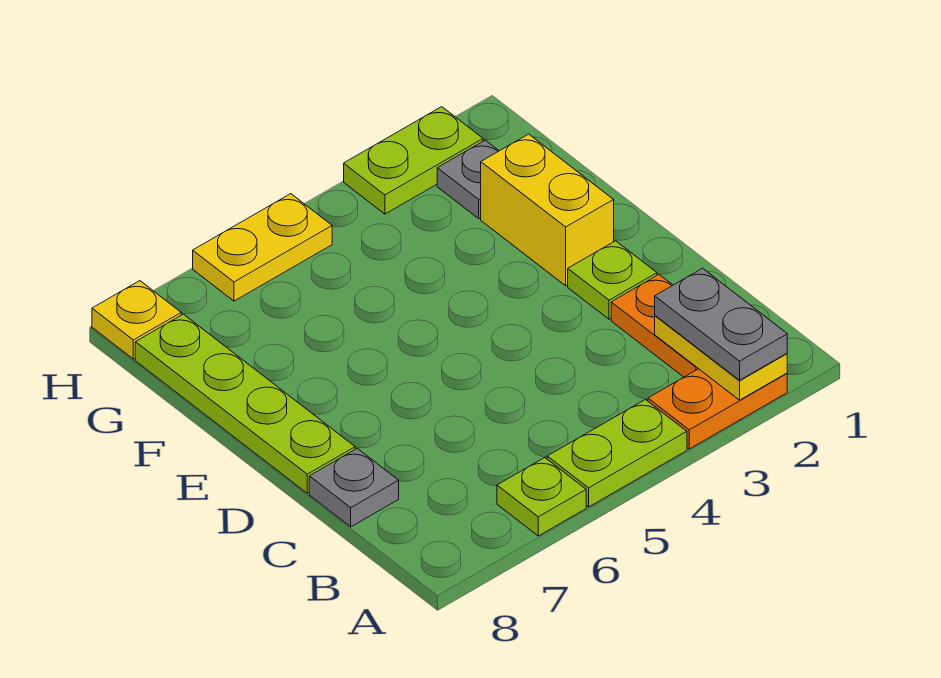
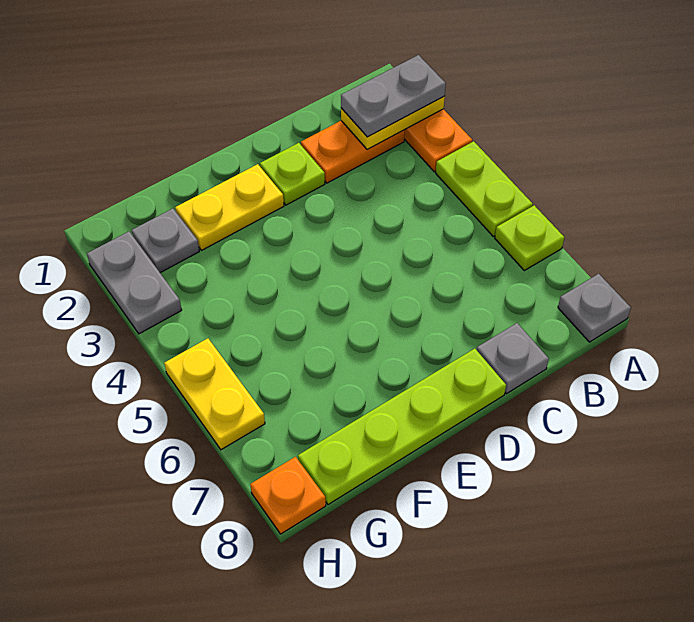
none -> grey 1x1 plate [558,274,631,342]
yellow 1x2 brick [481,134,614,286] -> yellow 1x2 plate [175,164,284,250]
lime 1x2 plate [344,107,483,214] -> grey 1x2 plate [87,232,182,334]
yellow 1x1 plate [92,281,181,359] -> orange 1x1 plate [250,457,326,534]

